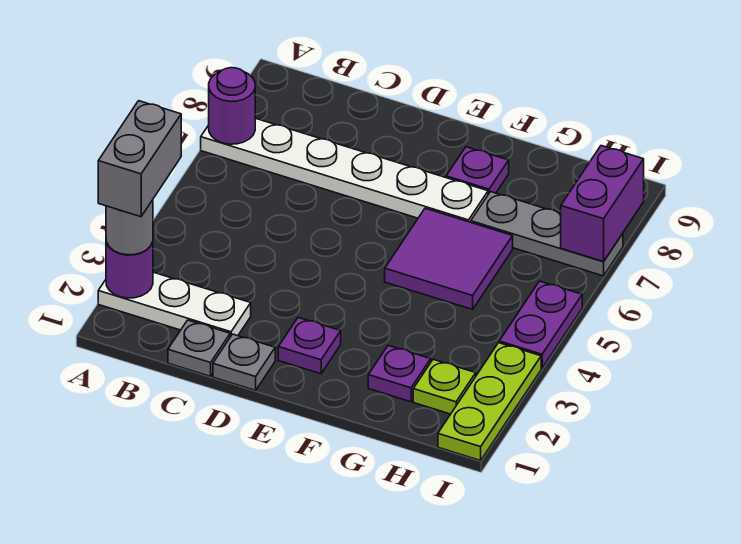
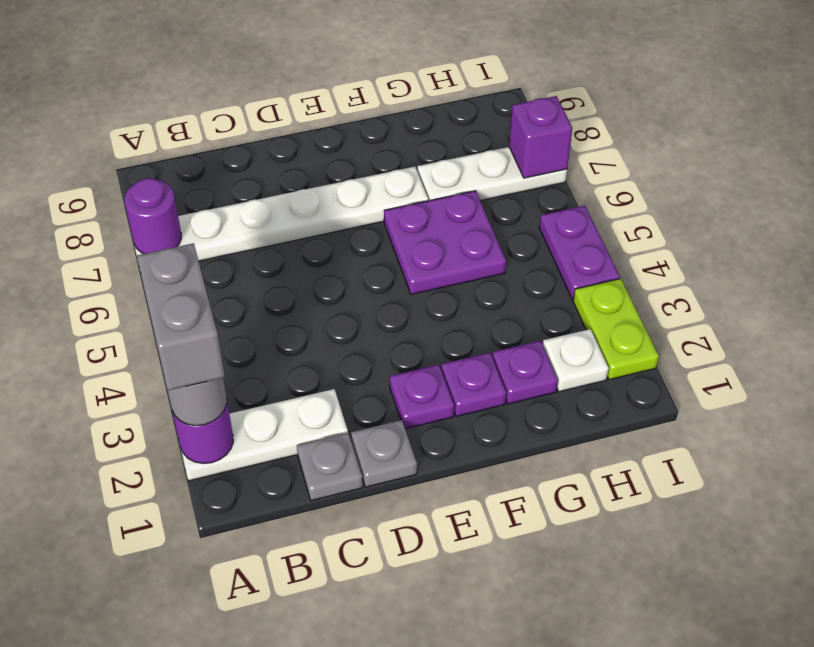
purple 2x2 tile [385,208,513,309] -> purple 2x2 plate [384,191,506,294]
purple 1x1 plate [446,147,509,194] -> purple 1x1 plate moved to [441,353,506,416]
grey 1x3 plate [471,192,623,276] -> white 1x3 plate [417,147,567,201]
lime 1x1 plate [413,360,476,414] -> white 1x1 plate [543,329,609,392]
lime 1x3 plate [438,343,541,461] -> lime 1x2 plate [573,279,659,380]
purple 1x2 brick [561,146,644,262] -> purple 1x1 brick [509,96,572,178]

